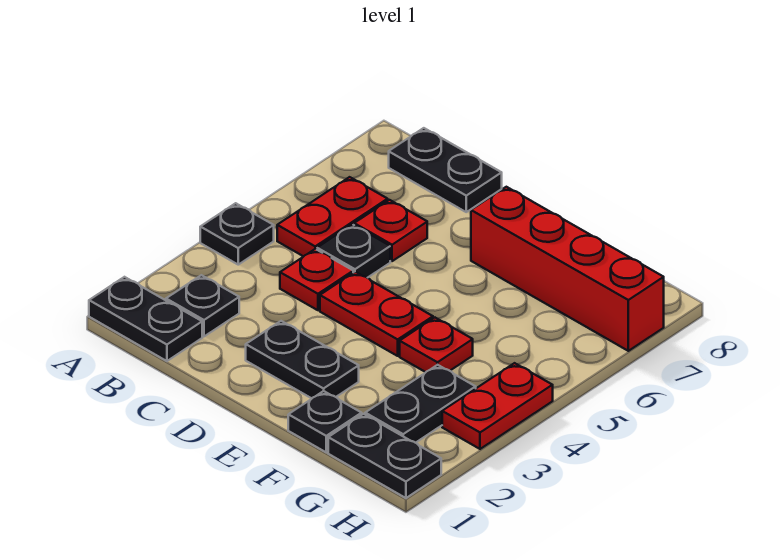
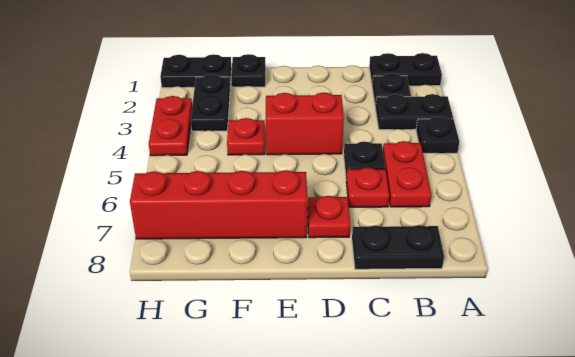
red 1x1 plate [280,249,353,310] -> red 1x1 plate moved to [307,196,350,238]
black 1x2 plate [246,321,359,398] -> black 1x2 plate moved to [375,94,453,130]
red 1x2 plate [320,272,433,356] -> red 1x2 brick [266,93,344,155]

